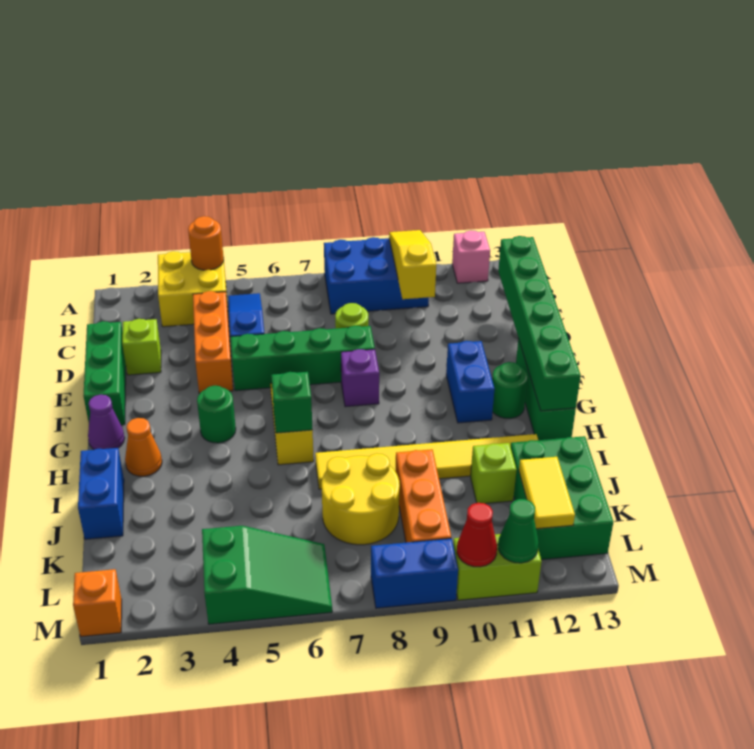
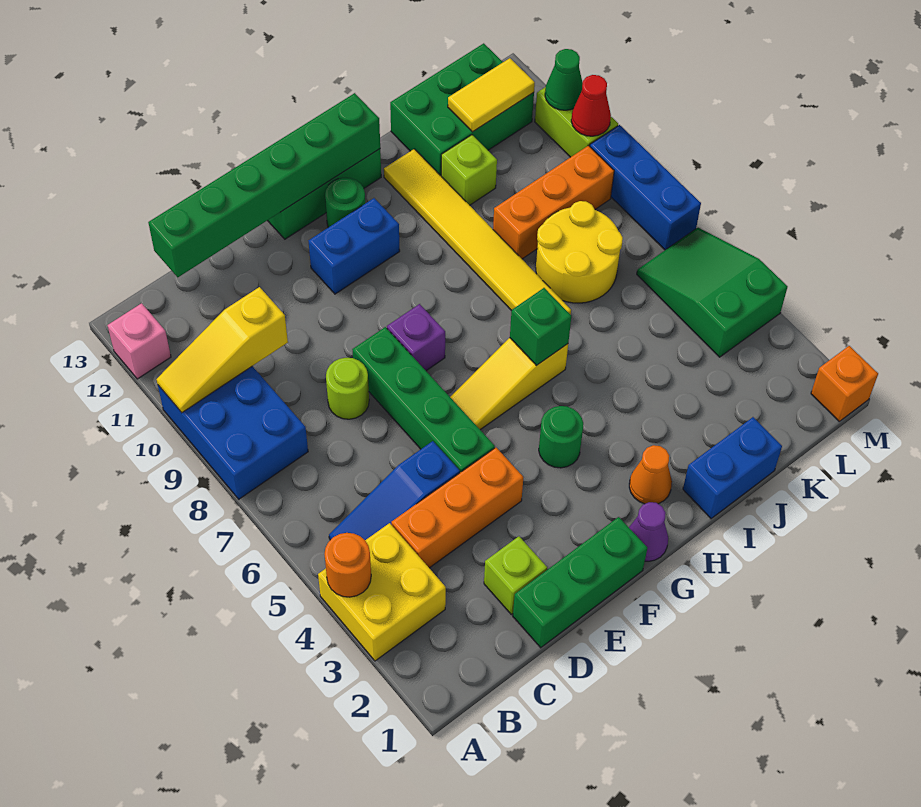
blue 1x2 brick [371,538,458,608] -> blue 1x3 brick [590,125,701,250]

